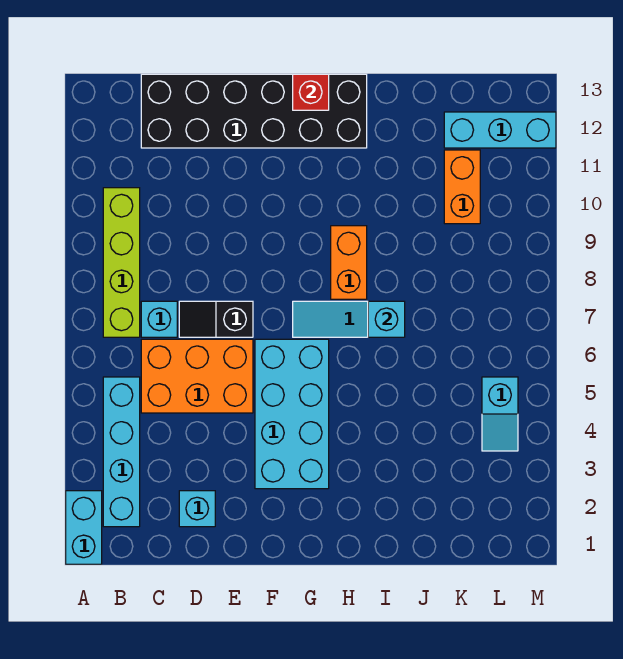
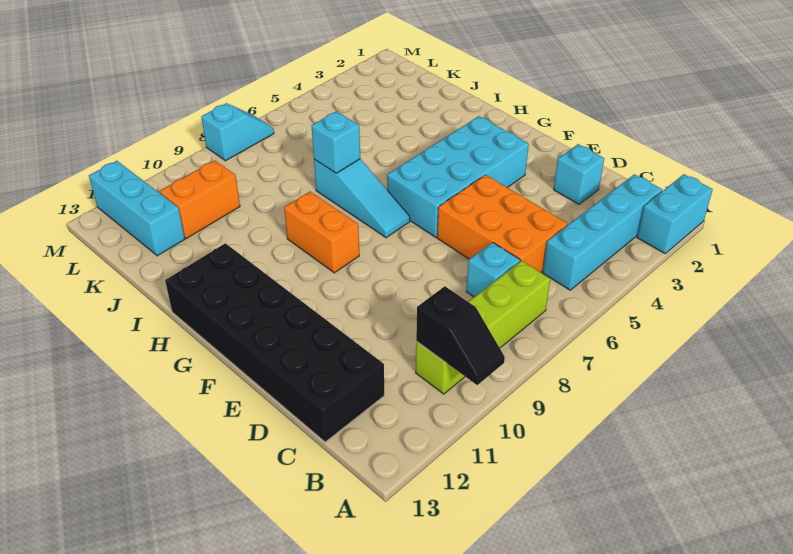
black 1x2 slope [179,301,253,337] -> black 1x2 slope moved to [416,286,505,385]
red 1x1 brick [293,74,329,110] -> none
orange 1x2 brick [331,226,367,299] -> orange 1x2 brick turned to [284,192,359,273]
cyan 1x2 slope [482,377,518,451] -> cyan 1x2 slope moved to [201,103,274,161]

